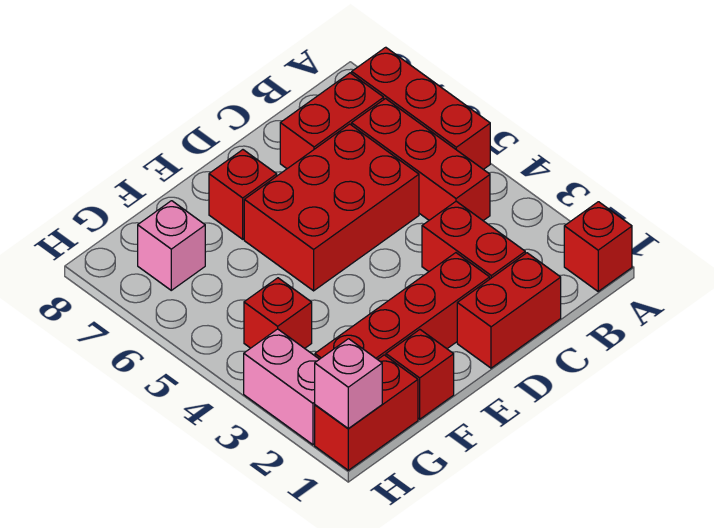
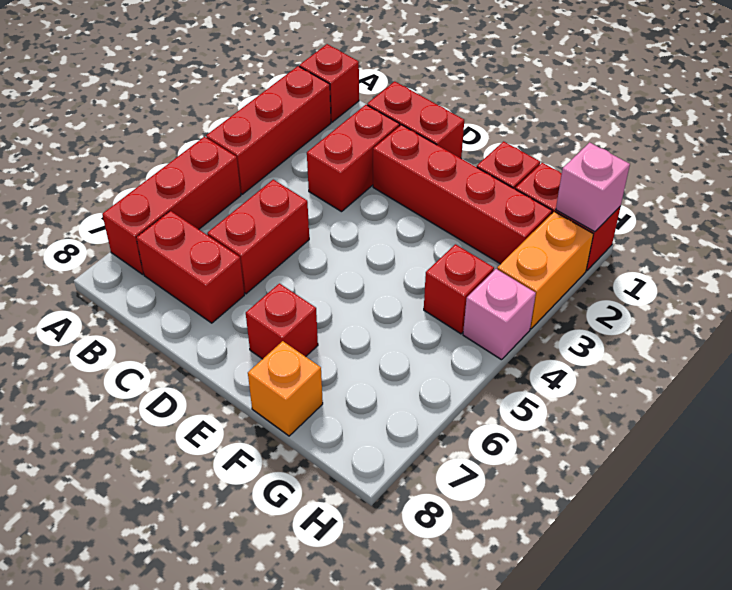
red 1x3 brick [352,99,490,221] -> red 1x3 brick moved to [206,66,331,194]
red 2x3 brick [244,124,419,291] -> red 1x2 brick [207,180,309,294]
none -> orange 1x1 brick [248,341,323,436]
pink 1x1 brick [138,201,205,290] -> pink 1x1 brick moved to [463,269,536,360]
pink 1x2 brick [244,329,319,445] -> orange 1x2 brick [497,212,593,329]

